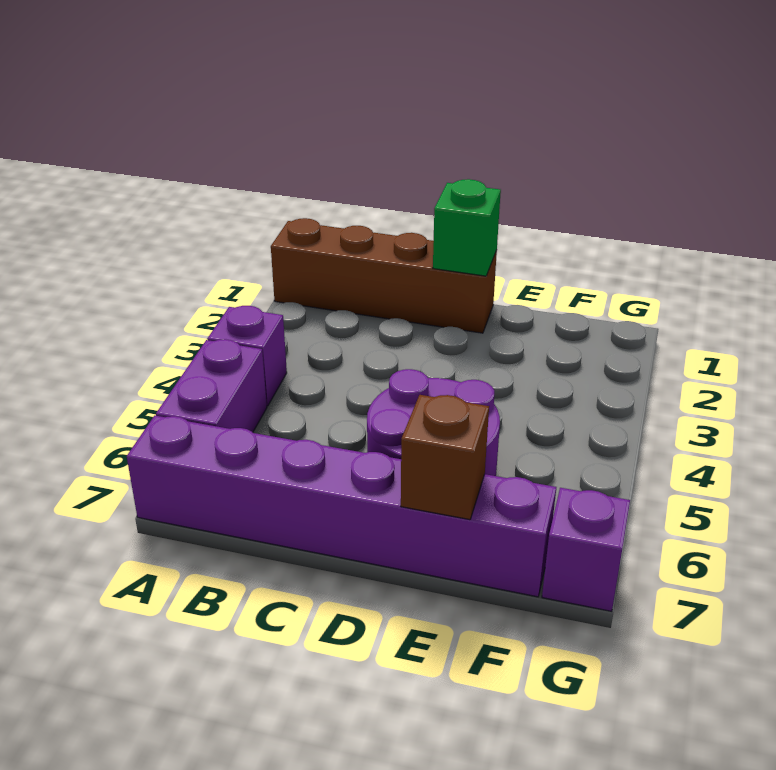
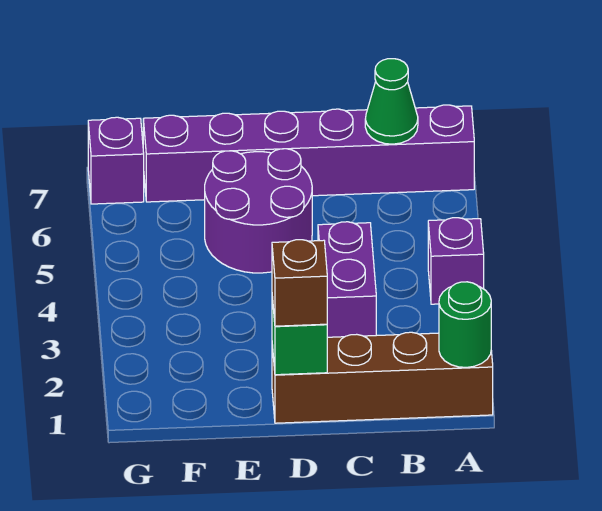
none -> green 1x1 round brick [439,282,491,367]
purple 1x2 brick [156,339,267,432] -> purple 1x2 brick moved to [318,222,376,337]
none -> green 1x1 cone [365,59,418,144]
brown 1x1 brick [401,395,489,520] -> brown 1x1 brick moved to [272,240,327,326]

